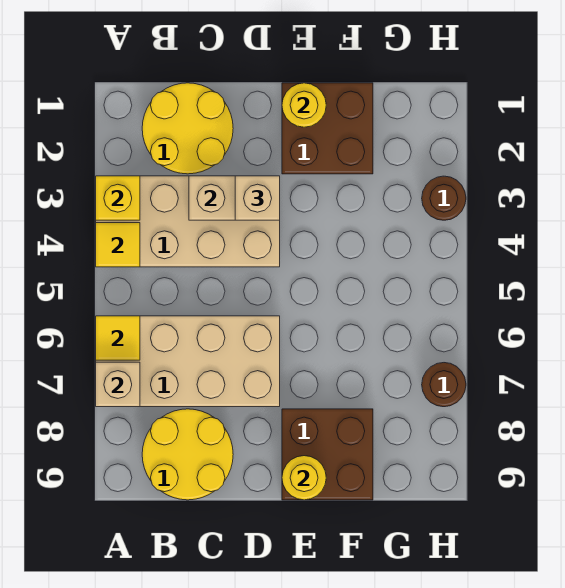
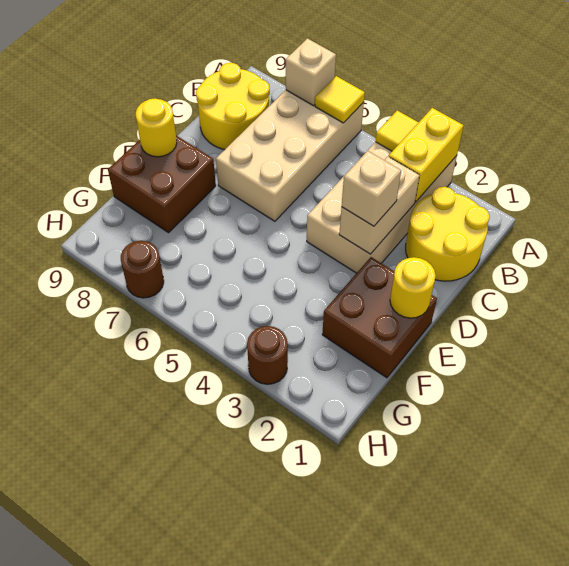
yellow 1x1 brick [96,176,140,220] -> yellow 1x2 brick [389,108,464,202]

